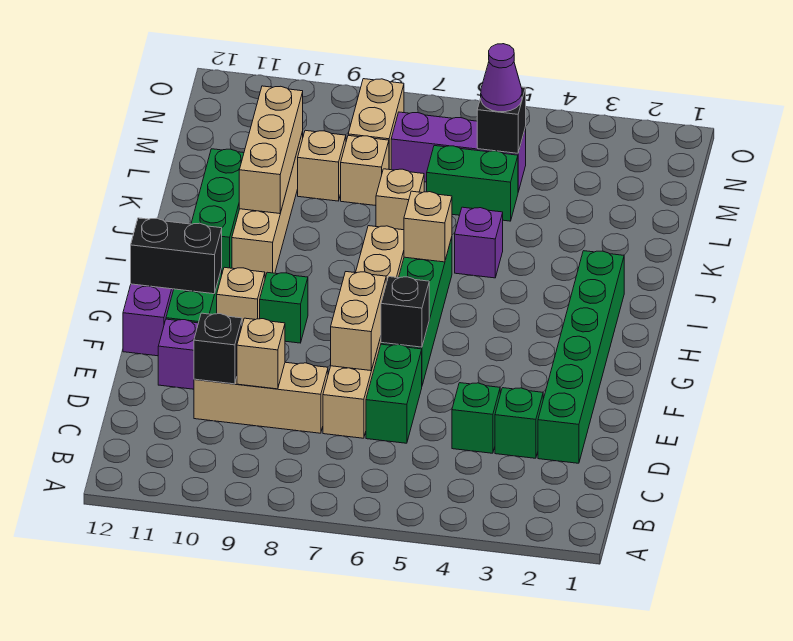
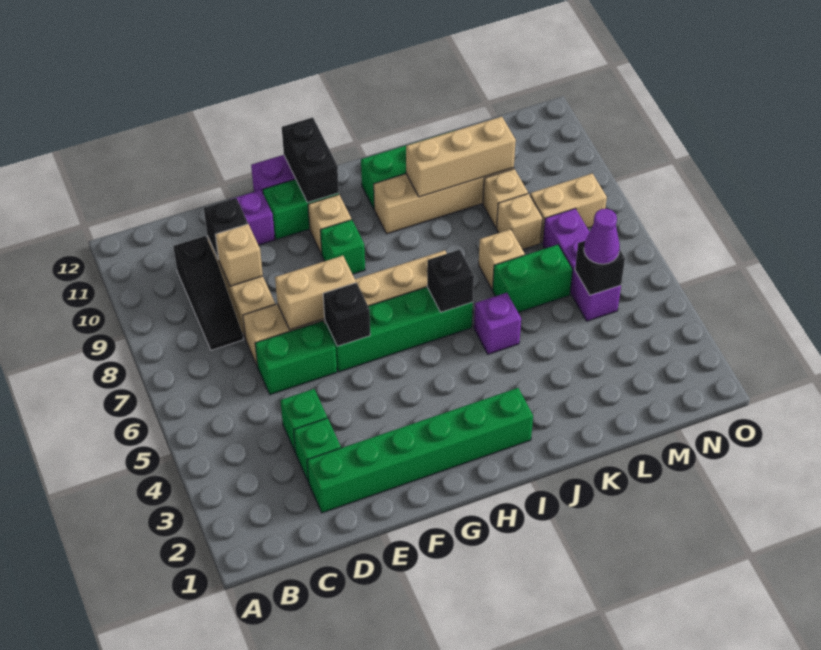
none -> black 1x3 slope [173,236,243,350]
tan 1x1 brick [404,191,452,262] -> black 1x1 brick [427,250,474,312]
green 1x2 brick [427,146,518,221] -> green 1x2 brick turned to [493,245,573,312]

